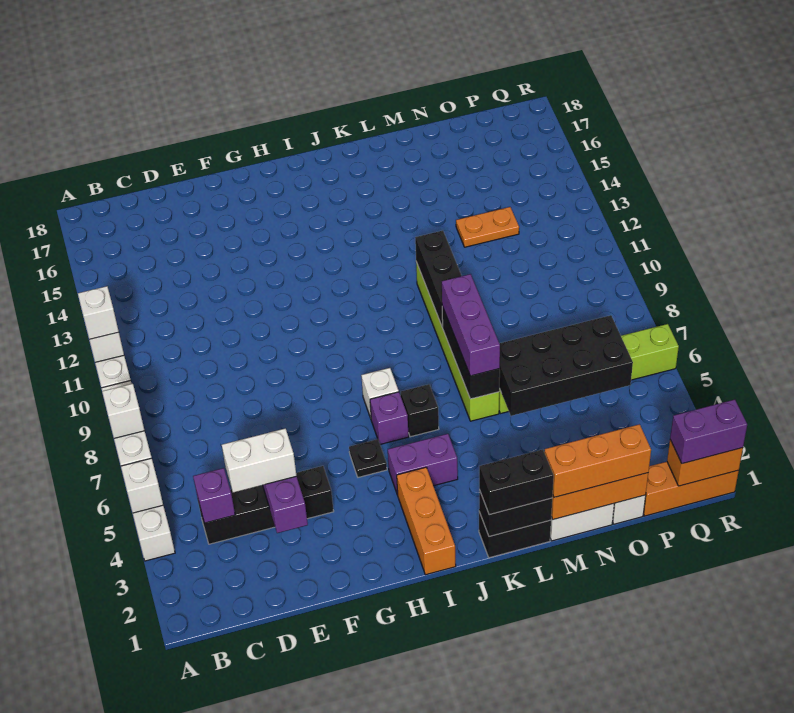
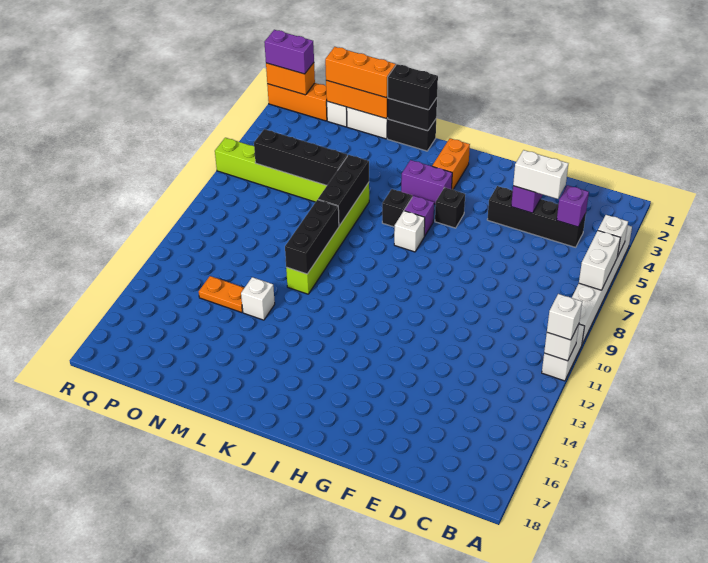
white 1x1 brick [102,384,145,438] -> white 1x1 brick moved to [241,277,275,320]
black 1x1 plate [349,439,387,477] -> black 1x1 brick [435,188,465,228]
orange 1x3 brick [397,467,456,575] -> orange 1x2 brick [433,138,470,189]
purple 1x3 brick [442,274,500,376] -> none
black 2x4 brick [499,315,633,416] -> black 1x4 brick [254,129,347,185]

